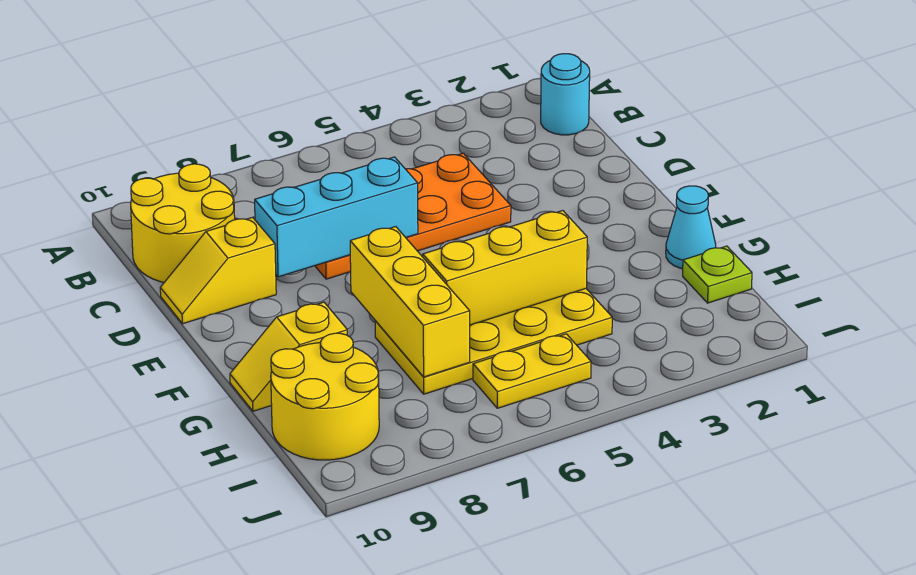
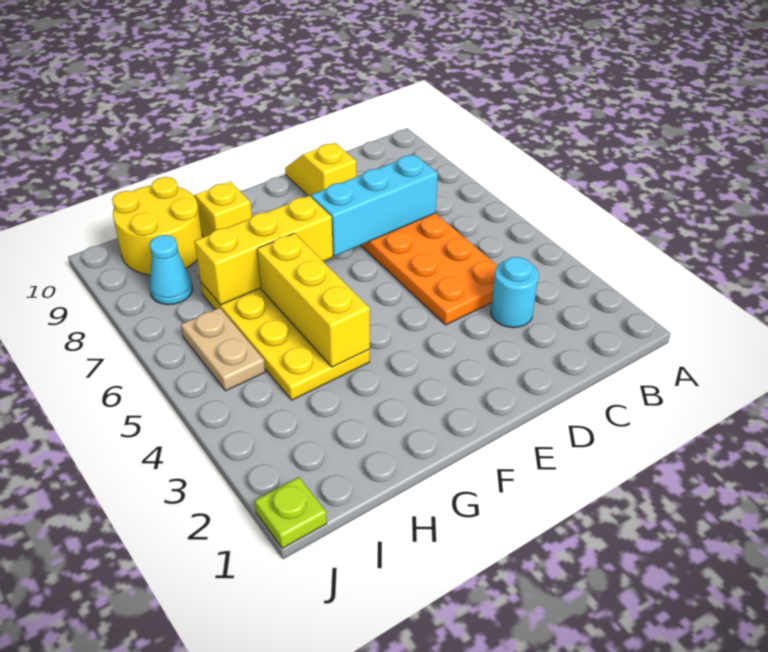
cyan 1x1 round brick [541,54,590,135] -> cyan 1x1 round brick moved to [491,257,539,328]
yellow 2x2 round brick [131,164,235,282] -> none
cyan 1x3 brick [255,157,418,277] -> cyan 1x3 brick turned to [311,154,438,256]
cyan 1x1 cone [666,186,716,269] -> cyan 1x1 cone moved to [149,235,192,305]
lime 1x1 plate [683,246,752,303] -> lime 1x1 plate moved to [255,477,327,548]
yellow 1x2 plate [473,334,591,408] -> tan 1x2 plate [181,308,265,391]

